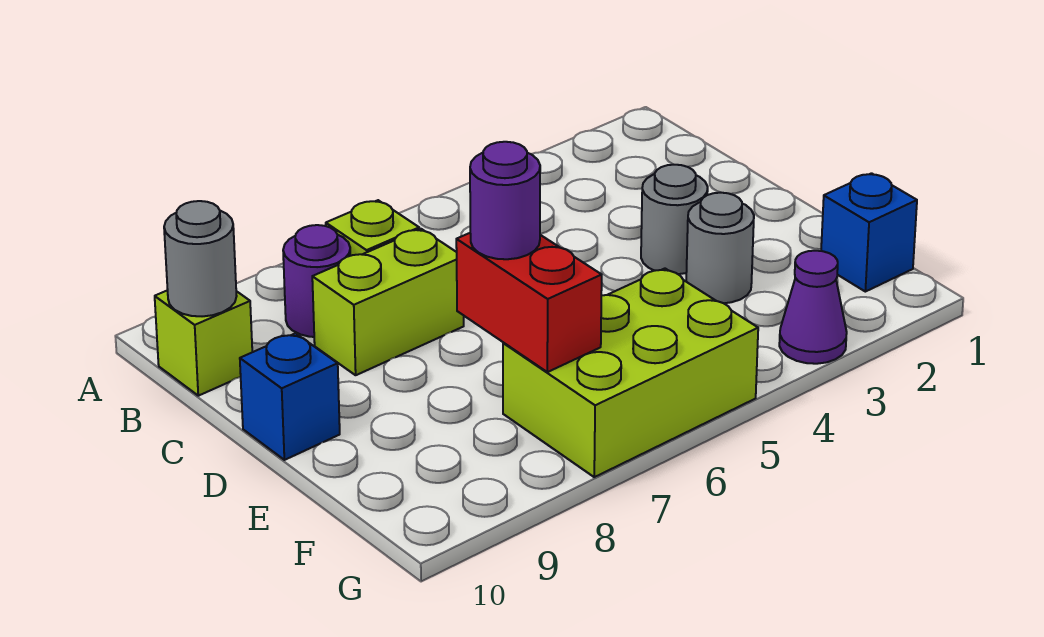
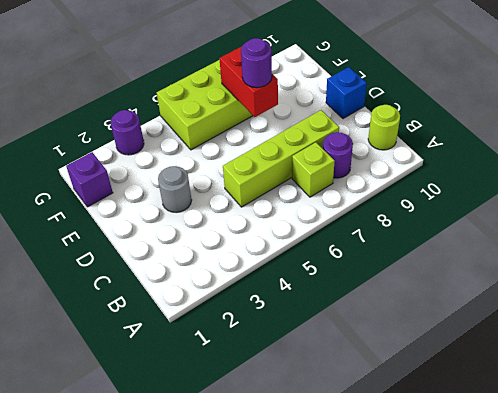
lime 1x1 brick [155,290,252,396] -> lime 1x1 round brick [368,105,400,150]
grey 1x1 round brick [164,201,237,316] -> none
lime 1x2 brick [312,229,464,375] -> lime 1x4 brick [223,110,339,207]
grey 1x1 round brick [686,193,754,303] -> none
blue 1x1 brick [821,173,917,292] -> purple 1x1 brick [66,152,113,207]
purple 1x1 cone [779,251,847,364] -> purple 1x1 round brick [111,110,144,155]

